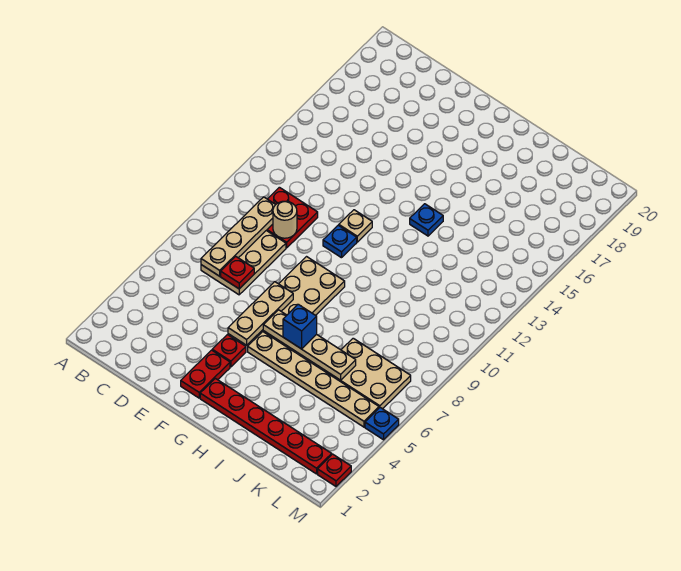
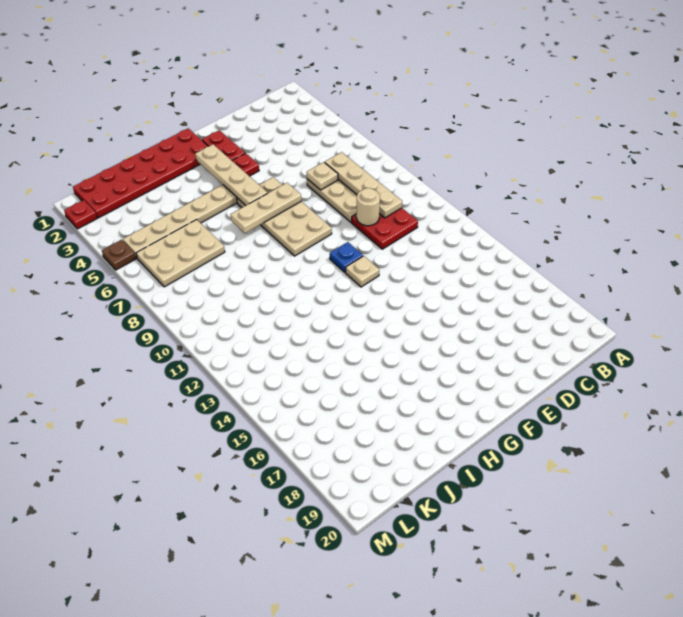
red 1x1 plate [221,256,254,289] -> tan 1x1 plate [307,162,338,190]
tan 1x3 plate [228,282,293,345] -> tan 1x3 plate turned to [231,183,301,233]
red 1x6 plate [200,378,332,474] -> red 2x6 plate [73,128,208,218]
tan 1x4 plate [263,310,356,380] -> tan 1x4 plate turned to [195,144,267,205]
blue 1x1 brick [283,304,317,349] -> none
blue 1x1 plate [410,204,443,236] -> none
blue 1x1 plate [365,408,399,440] -> brown 1x1 plate [102,240,136,270]

